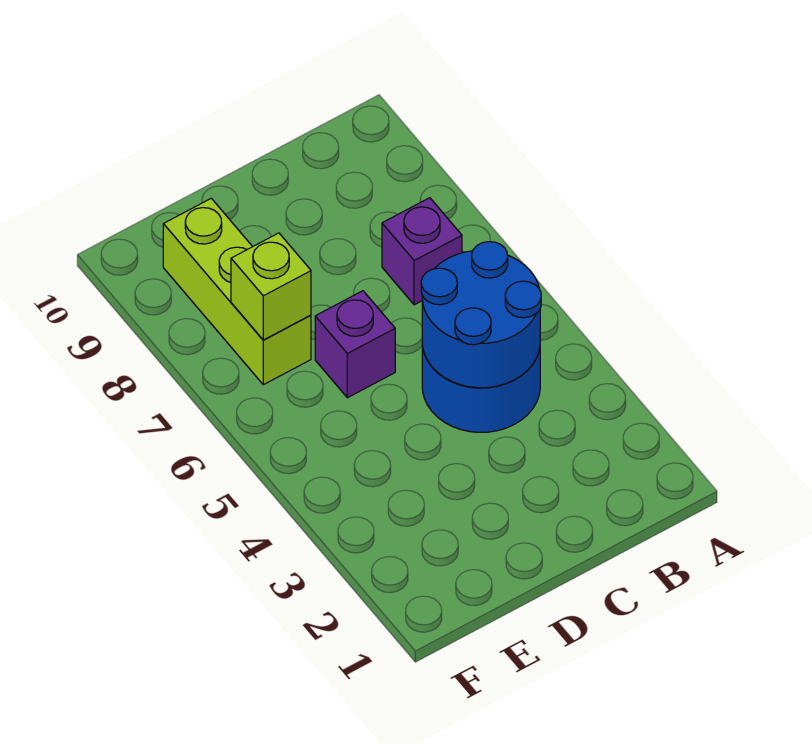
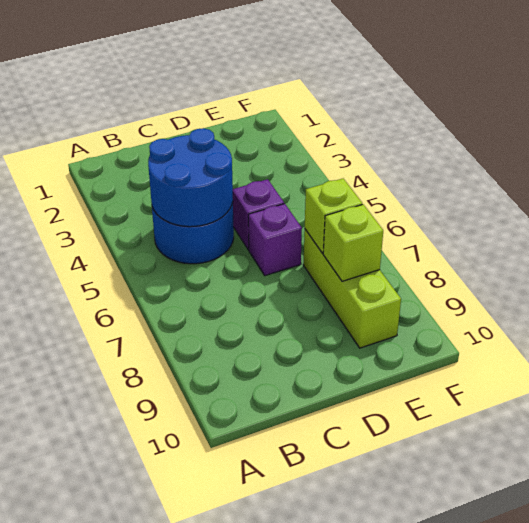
purple 1x1 brick [382,198,462,305] -> purple 1x1 brick moved to [233,179,284,250]
none -> lime 1x1 brick [323,204,383,281]

